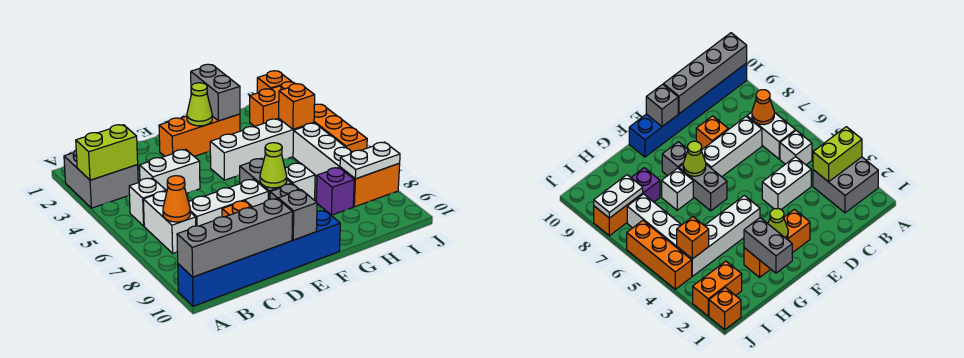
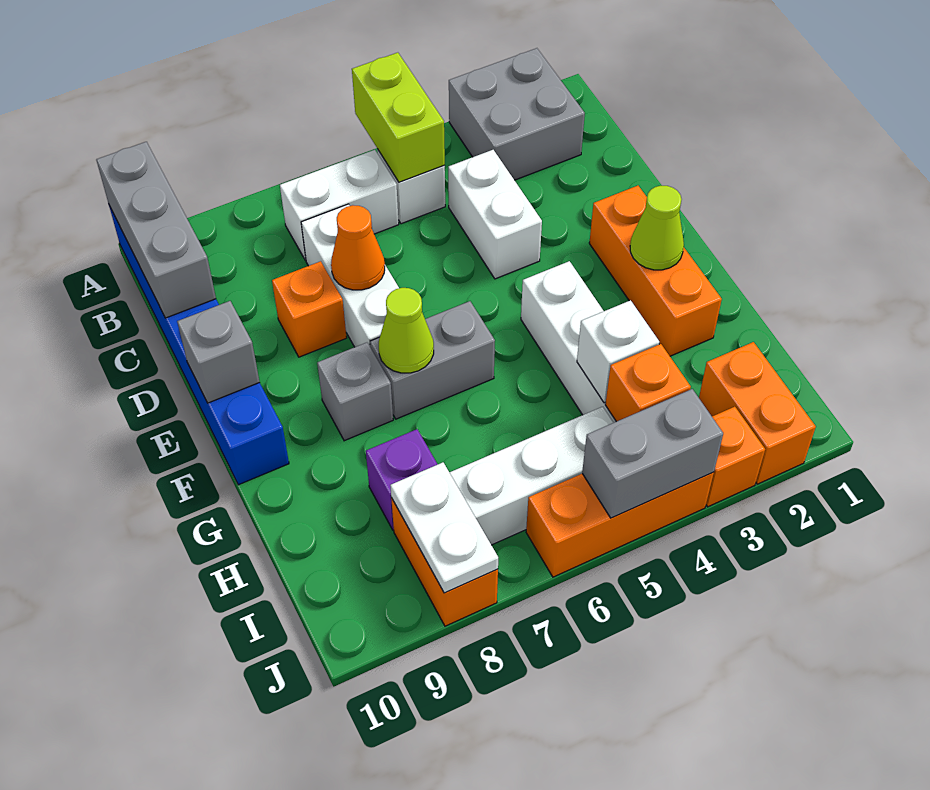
lime 1x2 brick [76,125,138,180] -> lime 1x2 brick moved to [352,53,445,182]
grey 1x4 brick [177,198,293,277] -> grey 1x3 brick [96,142,216,318]
orange 1x1 cone [163,176,190,222] -> orange 1x1 cone moved to [331,205,385,290]
grey 1x2 brick [191,64,240,121] -> grey 1x2 brick moved to [582,389,723,518]
white 1x1 brick [285,163,315,200] -> white 1x1 brick moved to [577,300,659,403]
orange 1x1 brick [257,71,292,93] -> orange 1x1 brick moved to [706,407,765,507]

